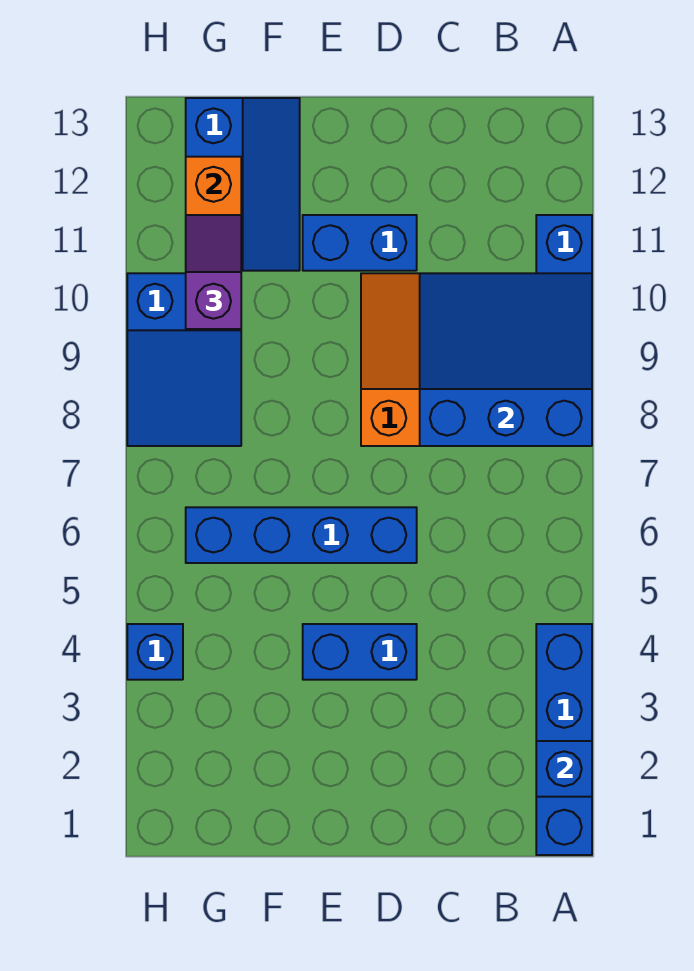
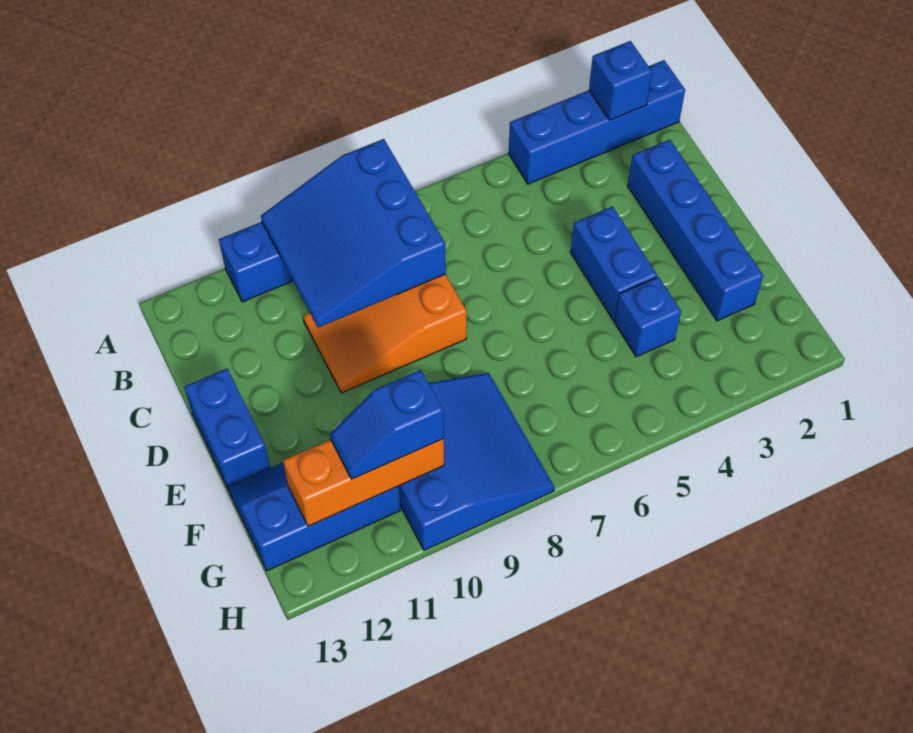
blue 1x4 brick [186,507,417,563] -> blue 1x4 brick moved to [628,140,763,321]
blue 1x2 brick [303,215,417,271] -> blue 1x2 brick moved to [184,369,270,488]
blue 2x3 slope [127,273,241,446] -> blue 3x3 slope [399,373,554,550]
purple 1x2 slope [186,215,241,329] -> blue 1x2 slope [330,370,444,479]
blue 1x1 brick [127,624,183,680] -> blue 1x1 brick moved to [614,277,681,357]

